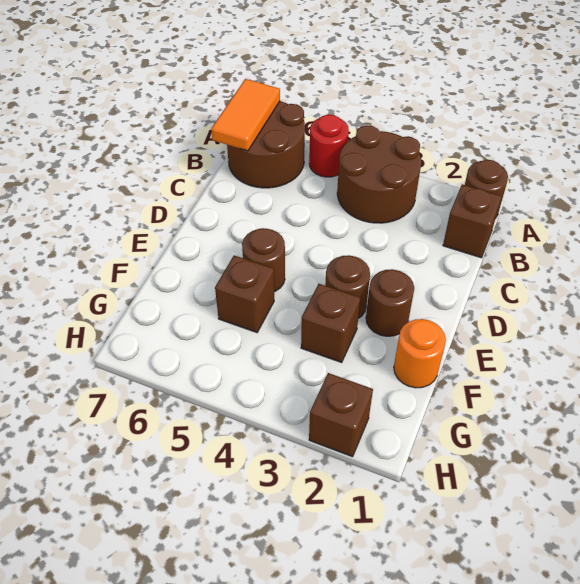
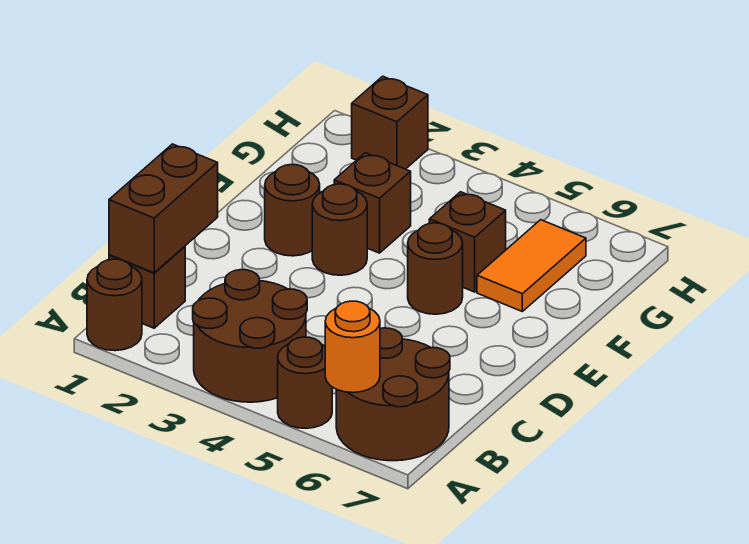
red 1x1 round brick [309,115,349,177] -> brown 1x1 round brick [278,337,332,428]
orange 1x2 tile [211,79,280,151] -> orange 1x2 tile moved to [477,220,586,311]
none -> brown 1x2 brick [109,144,218,273]
orange 1x1 round brick [394,319,446,388] -> orange 1x1 round brick moved to [325,301,380,393]

